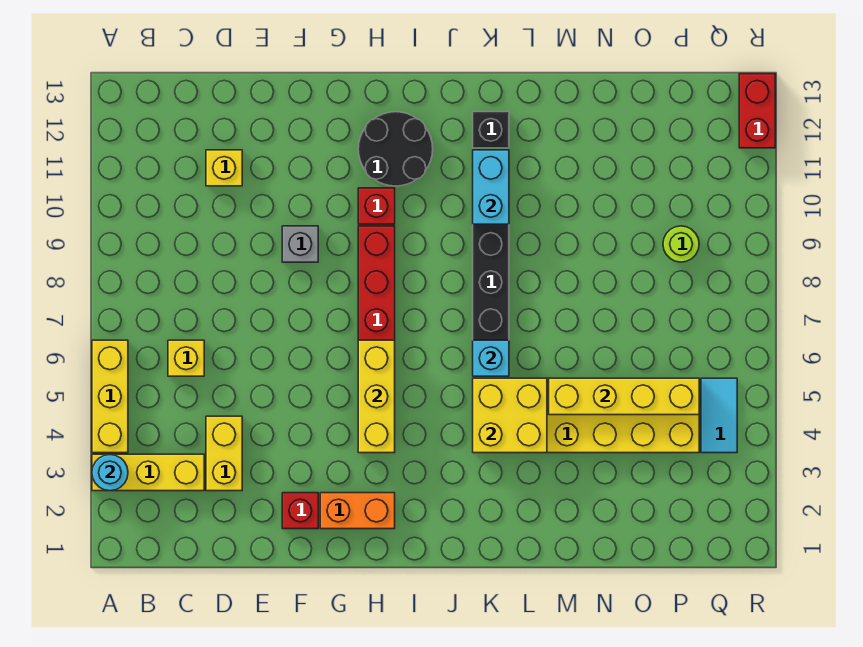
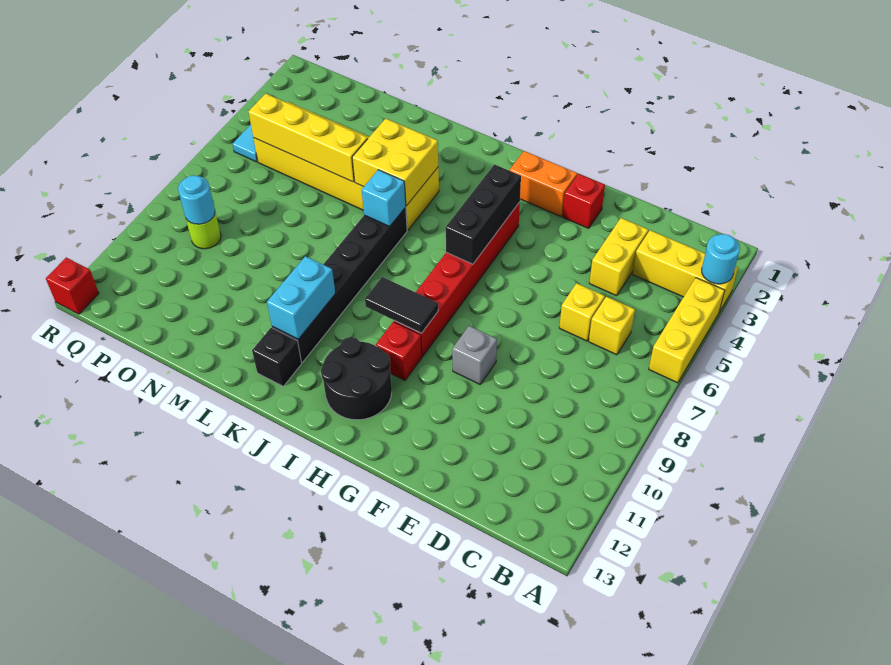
yellow 1x1 brick [206,150,242,186] -> yellow 1x1 brick moved to [559,283,605,341]
yellow 1x3 brick [358,340,395,453] -> black 1x3 brick [446,165,521,264]
none -> black 1x2 tile [365,277,438,333]
none -> cyan 1x1 round brick [178,175,215,224]
red 1x2 brick [739,74,775,148] -> red 1x1 brick [46,258,99,314]

